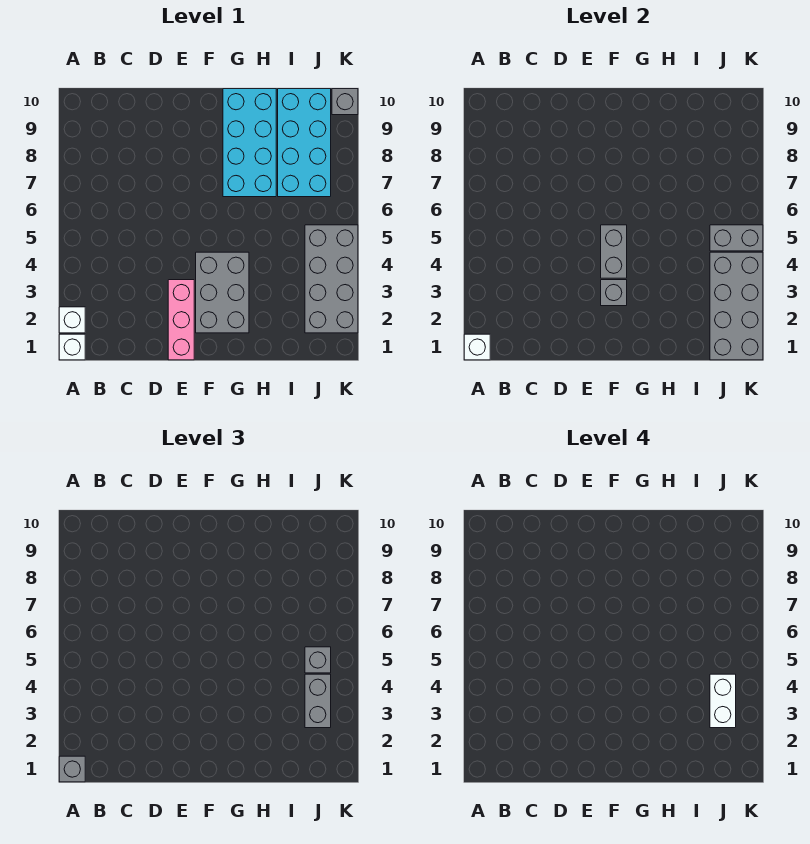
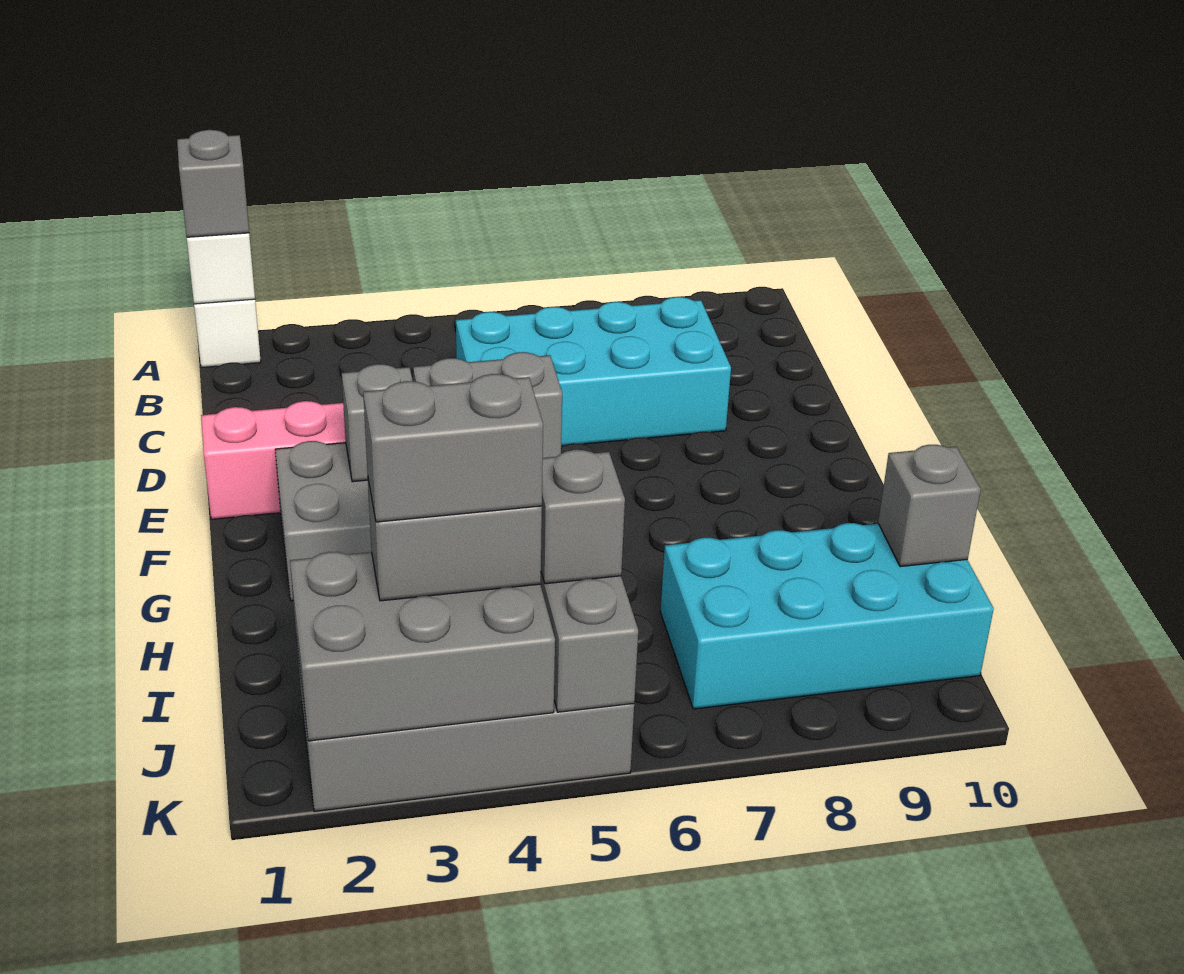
white 1x1 brick [59,307,85,333] -> none
cyan 2x4 brick [223,89,276,197] -> cyan 2x4 brick moved to [456,297,731,446]
grey 2x4 brick [710,252,763,360] -> grey 2x3 brick [290,552,555,741]
white 1x2 brick [710,674,736,728] -> grey 1x2 brick [363,374,543,522]
grey 1x1 brick [332,89,358,115] -> grey 1x1 brick moved to [878,445,981,567]

